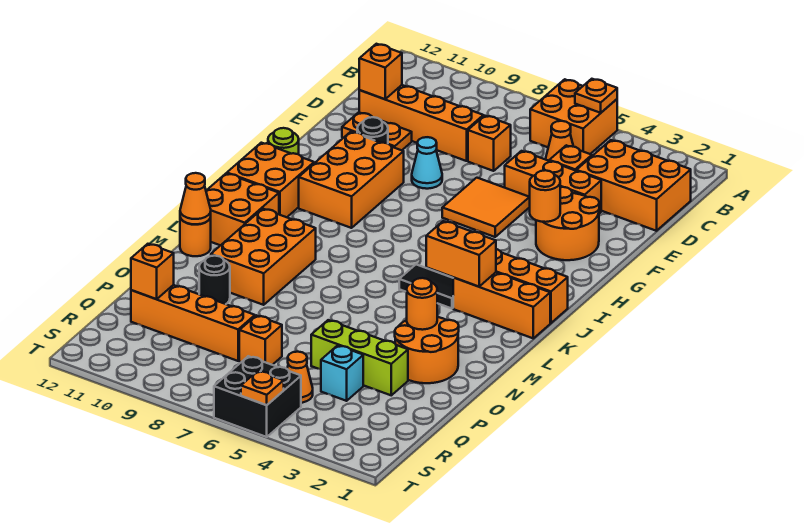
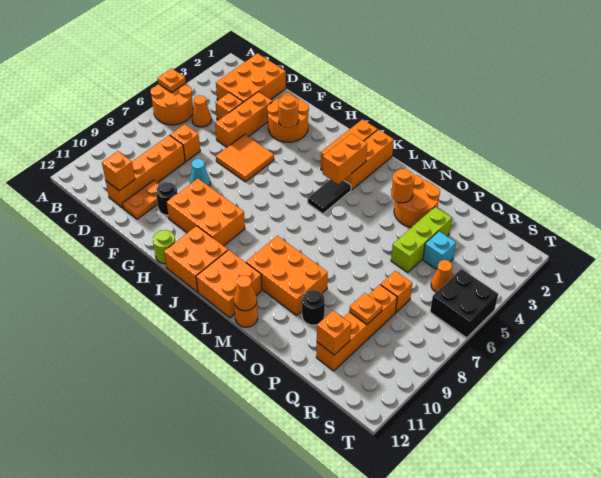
orange 2x2 brick [530,79,617,154] -> orange 2x2 round brick [151,83,193,125]
orange 1x1 plate [241,371,284,405] -> orange 1x1 plate moved to [349,293,382,325]

